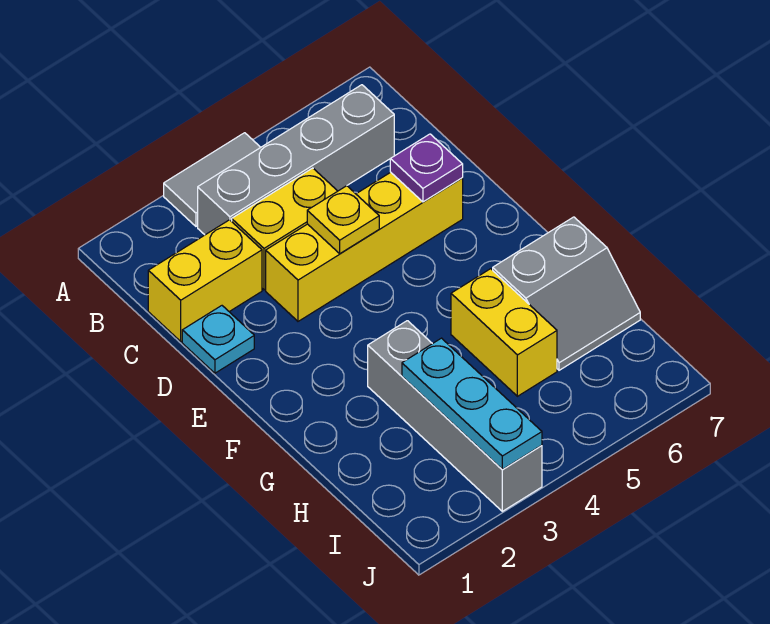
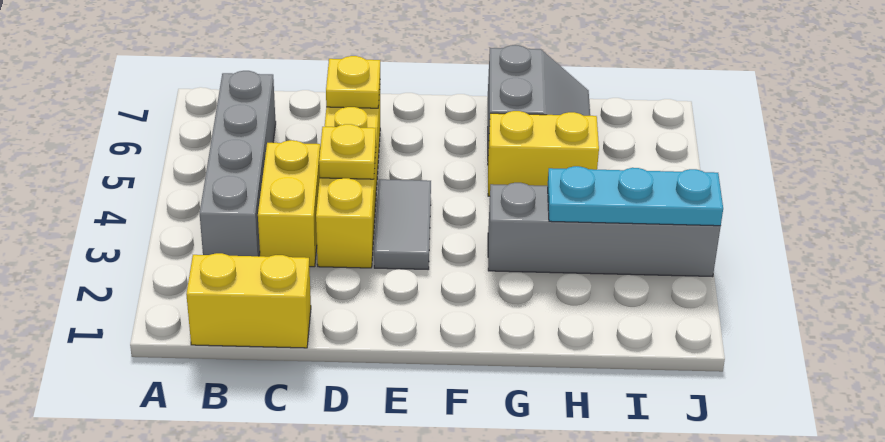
grey 1x2 tile [164,133,261,226] -> grey 1x2 tile moved to [374,179,431,269]
yellow 1x2 brick [148,220,262,342] -> yellow 1x2 brick turned to [186,253,311,348]
cyan 1x1 plate [182,306,254,373] -> none
purple 1x1 plate [390,134,463,202] -> yellow 1x1 plate [326,56,380,108]

